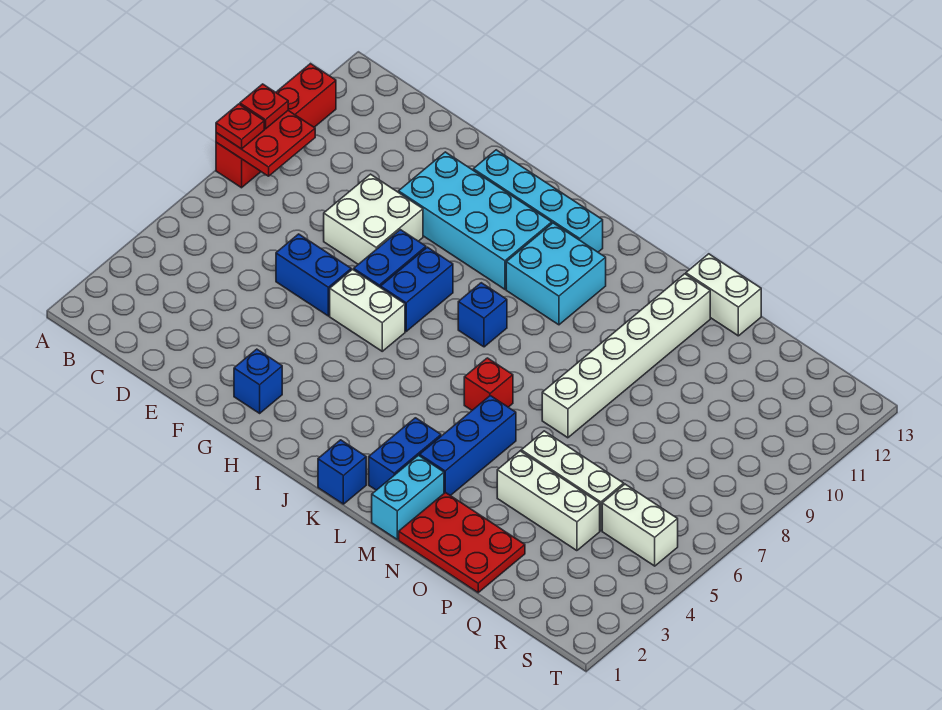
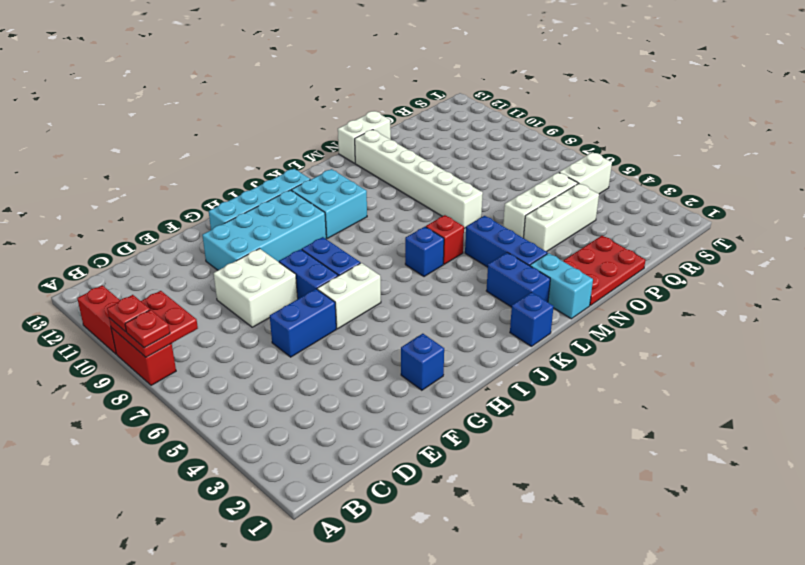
blue 1x1 brick [458,283,507,347] -> blue 1x1 brick moved to [405,227,444,277]

